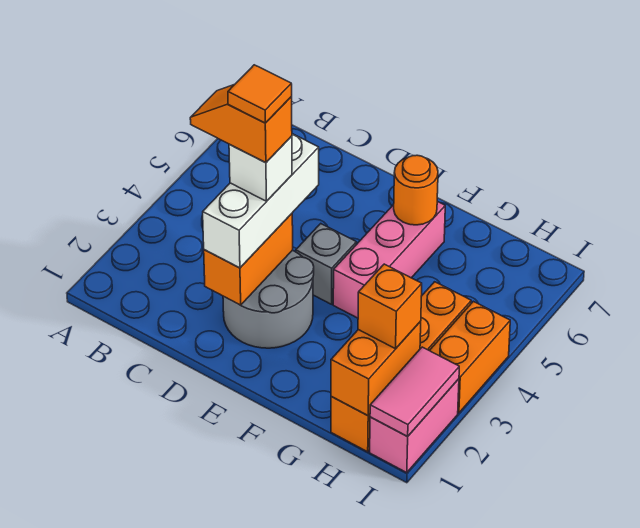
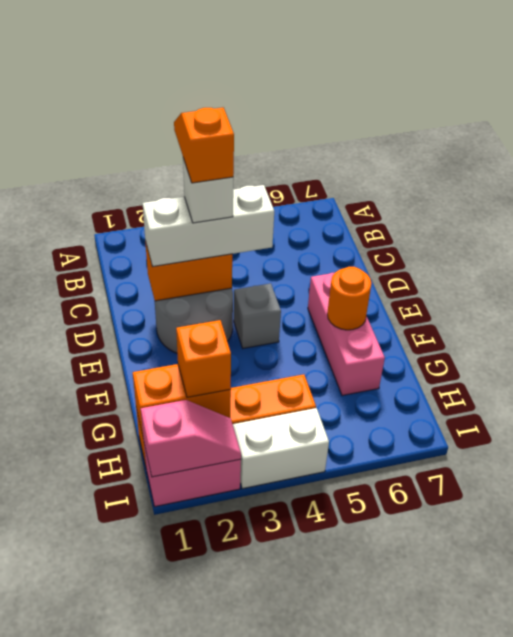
orange 1x1 tile [228,65,292,123] -> none
pink 1x3 brick [333,201,445,318] -> pink 1x3 brick turned to [308,273,385,396]
pink 1x2 tile [370,347,459,437] -> pink 1x2 slope [141,400,241,477]
orange 1x2 brick [429,301,510,413] -> white 1x2 brick [233,408,329,489]

